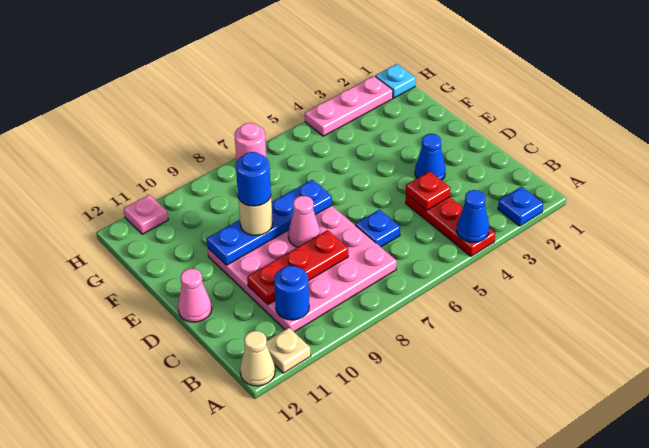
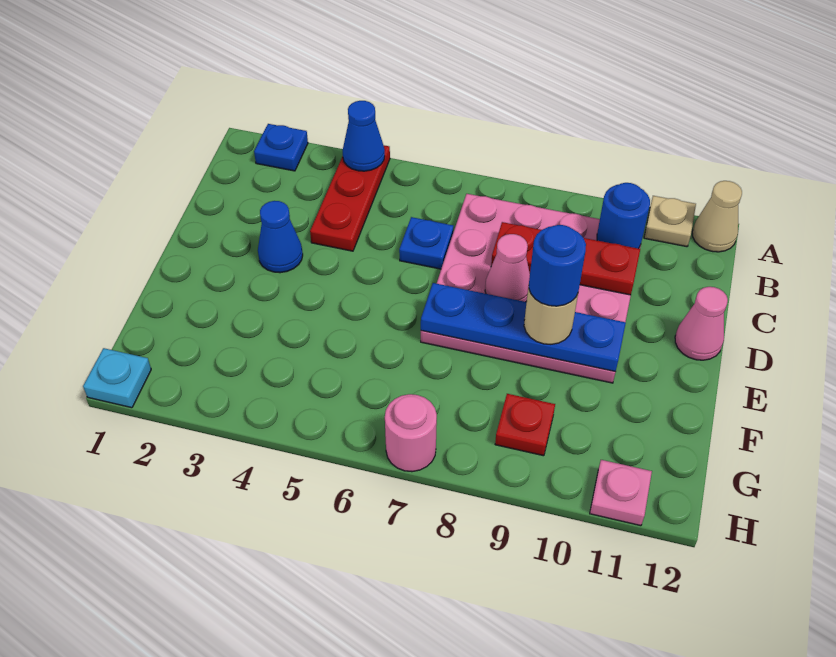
red 1x1 plate [406,171,450,211] -> red 1x1 plate moved to [495,394,555,456]
pink 1x3 plate [305,76,393,136] -> none

